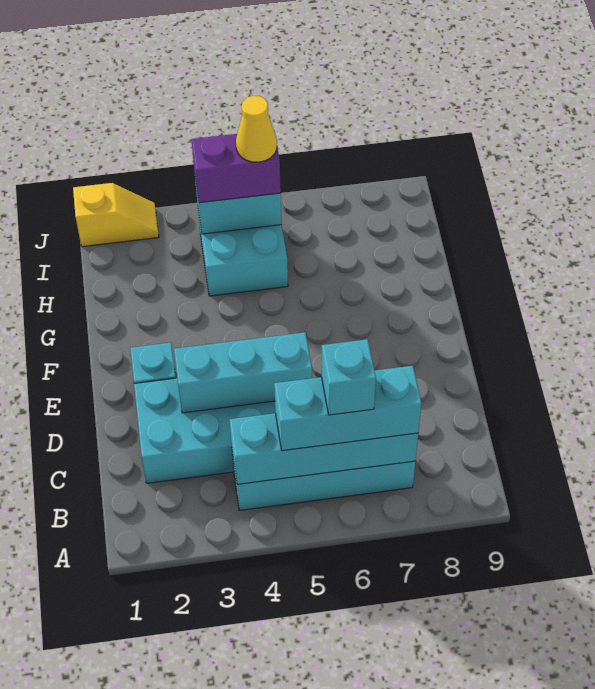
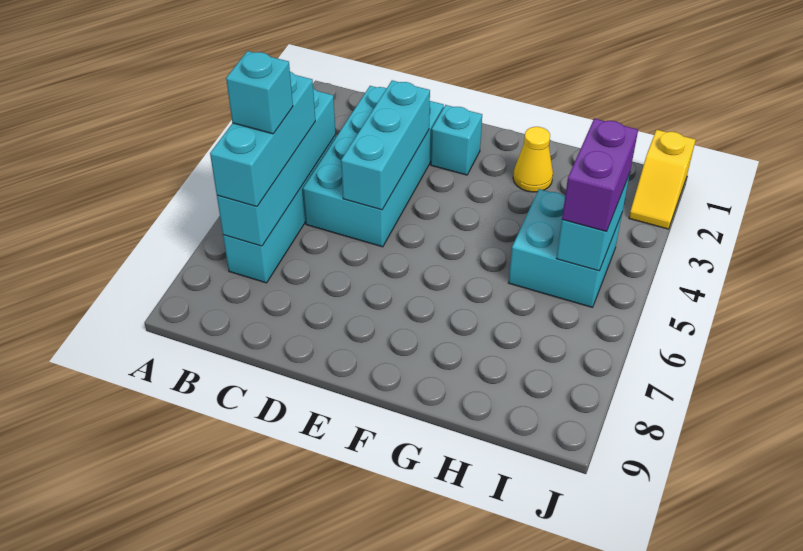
yellow 1x1 cone [236,96,277,162] -> yellow 1x1 cone moved to [513,127,553,192]

